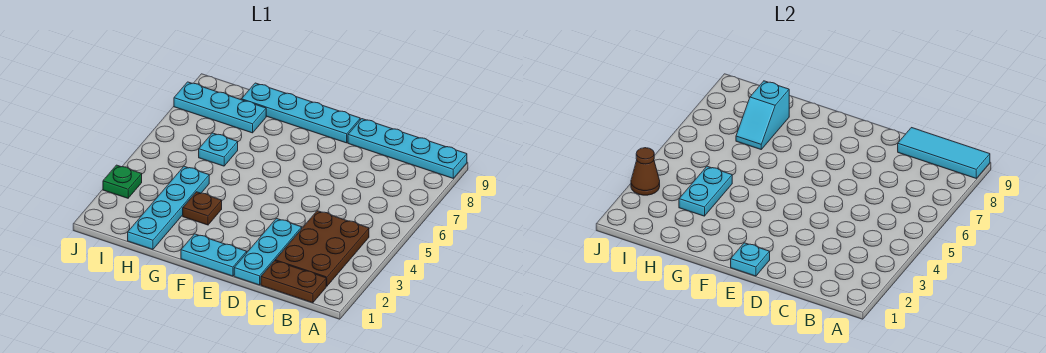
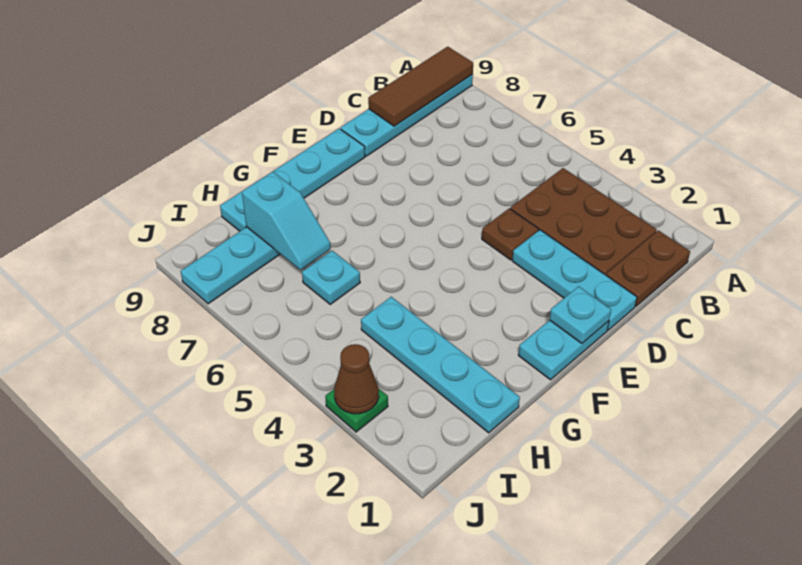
cyan 1x3 tile [898,128,990,178] -> brown 1x3 tile [368,47,473,126]
brown 1x1 plate [183,192,222,225] -> brown 1x1 plate moved to [482,208,538,260]
cyan 1x2 plate [679,166,732,216] -> none

